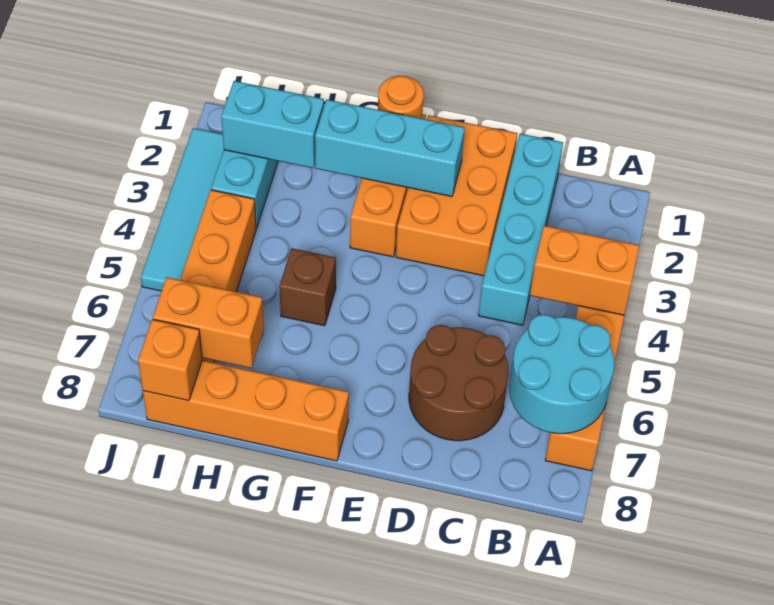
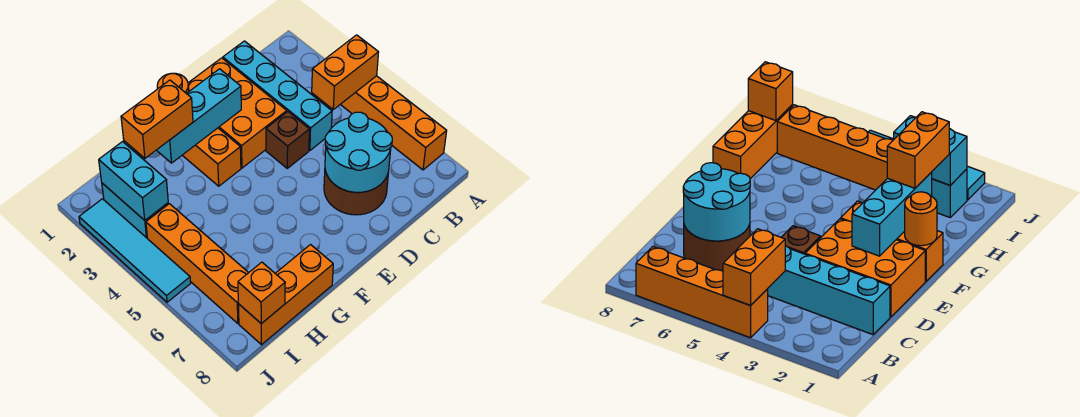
cyan 2x2 round brick [509,314,614,434] -> cyan 2x2 round brick moved to [325,112,392,192]
orange 1x4 brick [143,360,349,461] -> orange 1x3 brick [238,245,333,345]
brown 1x1 brick [279,248,336,326] -> brown 1x1 brick moved to [266,112,309,168]
cyan 1x2 brick [221,81,324,168] -> cyan 1x2 brick turned to [99,142,168,220]
orange 1x2 brick [153,277,264,368] -> orange 1x2 brick moved to [121,80,193,158]

